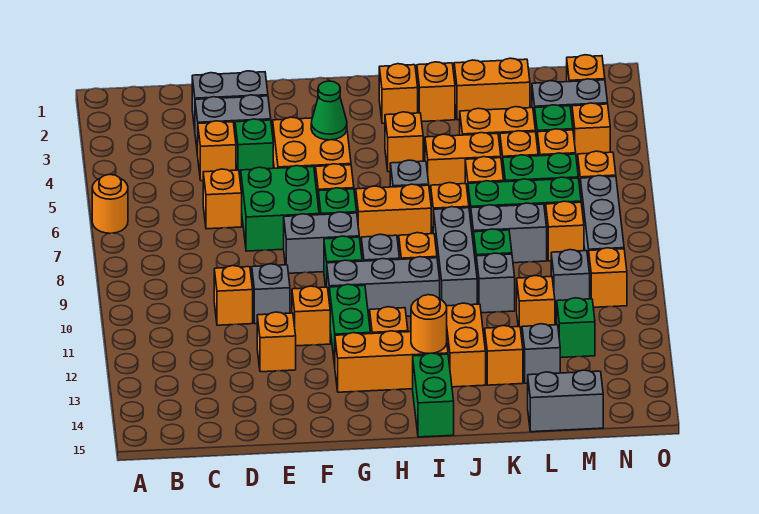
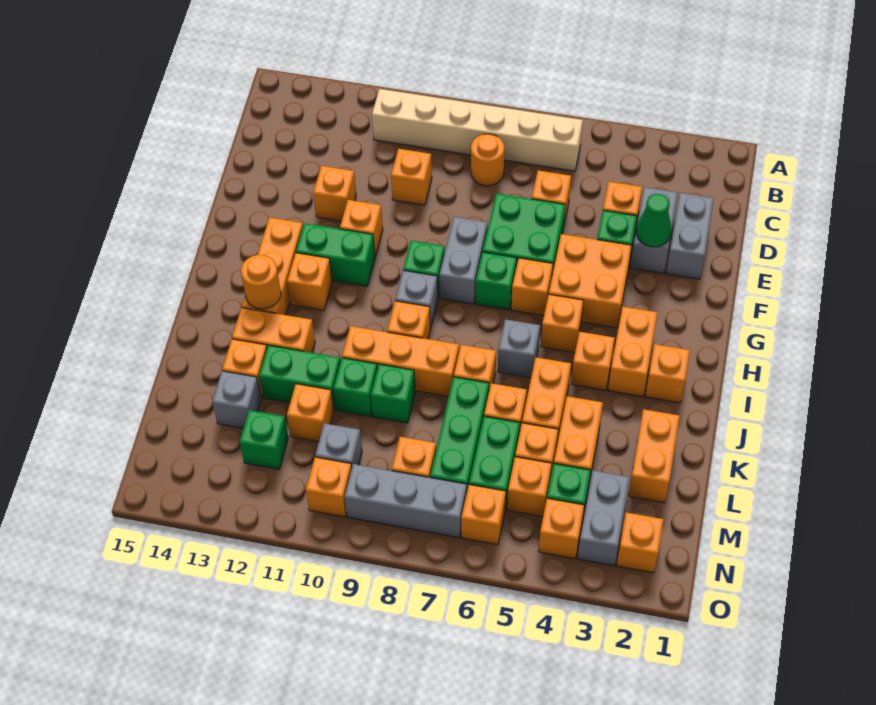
orange 1x1 round brick [92,174,128,233] -> orange 1x1 round brick moved to [471,134,504,186]
none -> tan 1x6 brick [372,89,583,171]
grey 1x1 brick [252,264,290,324] -> none
green 1x1 cone [311,81,347,140] -> green 1x1 cone moved to [636,194,671,247]
grey 1x3 brick [327,257,440,318] -> none
orange 1x2 brick [356,184,431,246] -> orange 1x2 brick moved to [608,307,658,397]
green 1x2 brick [413,353,454,437] -> green 1x2 brick moved to [259,345,340,410]
orange 1x1 brick [417,62,455,122] -> orange 1x1 brick moved to [541,294,583,353]
grey 1x3 brick [433,207,477,306] -> orange 1x3 brick [342,326,459,397]
grey 1x2 brick [471,203,547,263] -> none
grey 1x1 brick [476,253,515,313] -> green 1x1 brick [333,358,377,417]
grey 1x2 brick [528,370,603,432] -> none

